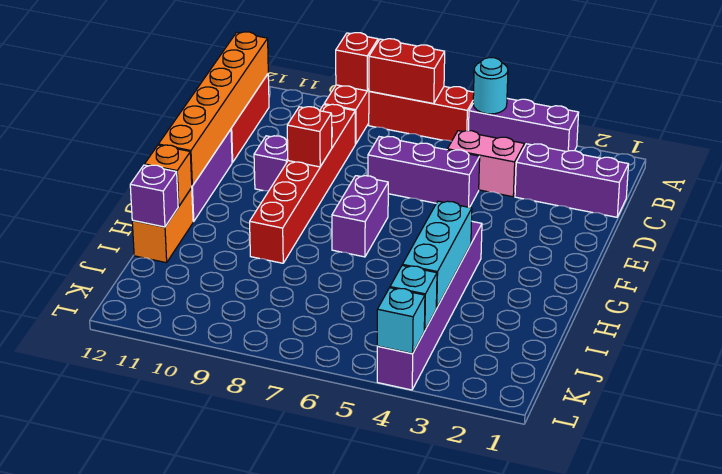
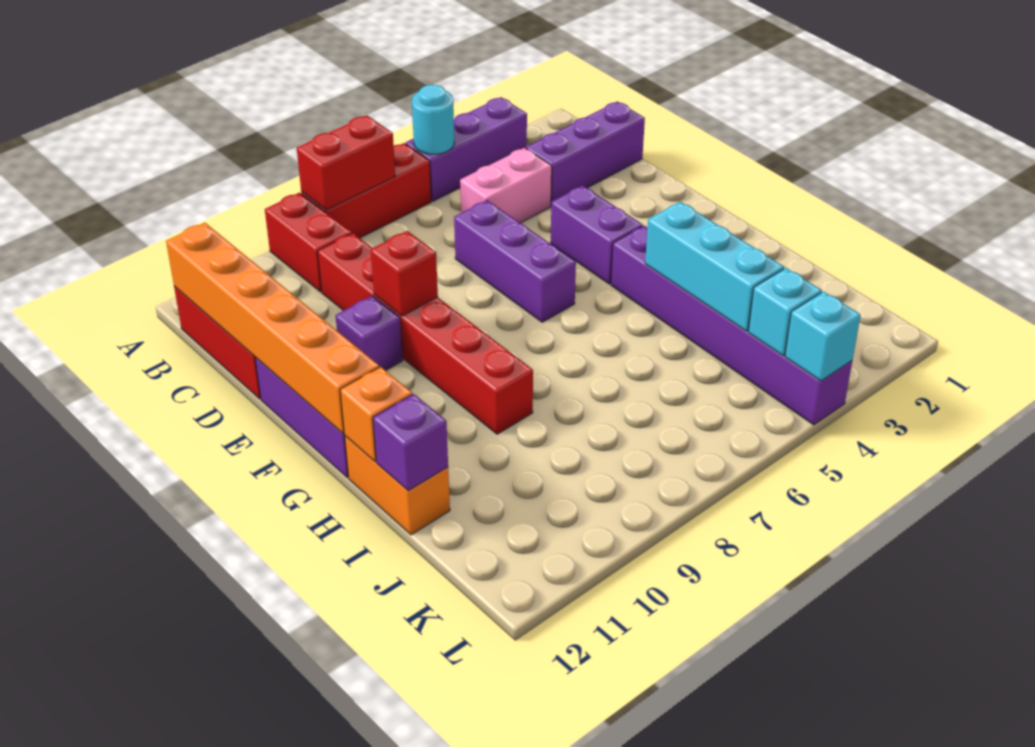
red 1x1 brick [336,33,378,91] -> none
purple 1x3 brick [368,137,480,207] -> purple 1x3 brick turned to [454,200,576,322]
purple 1x2 brick [332,176,388,257] -> purple 1x2 brick moved to [551,186,643,284]

